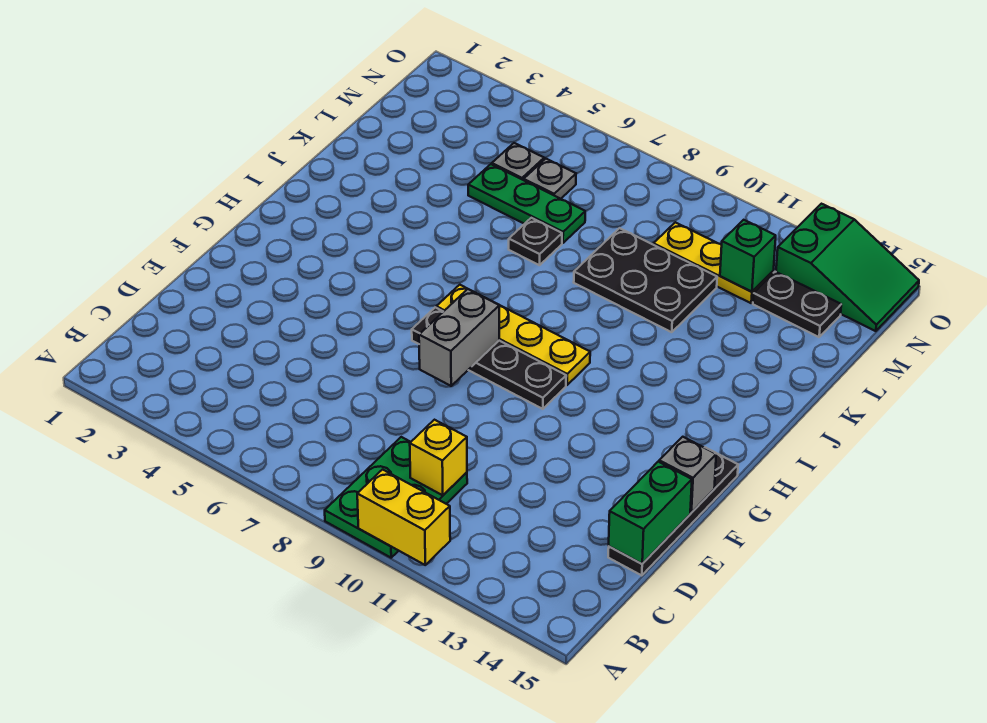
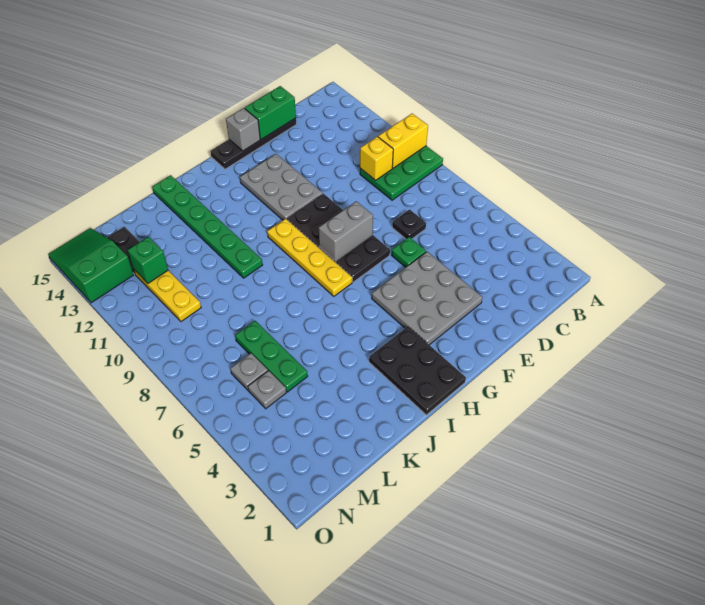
yellow 1x2 brick [357,470,450,565] -> yellow 1x2 brick turned to [378,114,428,168]
none -> grey 3x3 plate [372,252,483,345]
none -> green 1x1 plate [391,237,426,267]
none -> grey 2x3 plate [240,154,322,220]
black 1x4 plate [412,307,566,409] -> black 2x4 plate [287,193,390,282]
none -> green 1x6 plate [152,175,263,278]
black 1x1 plate [509,218,562,265] -> black 1x1 plate moved to [392,210,426,239]
black 2x3 plate [574,228,717,332] -> black 2x3 plate moved to [369,327,466,415]

